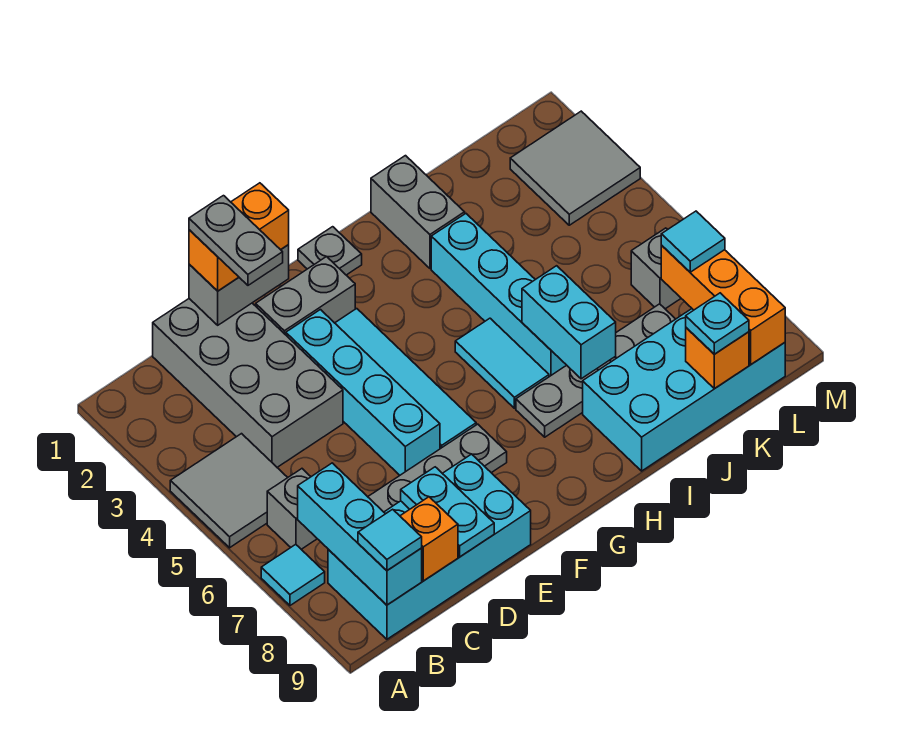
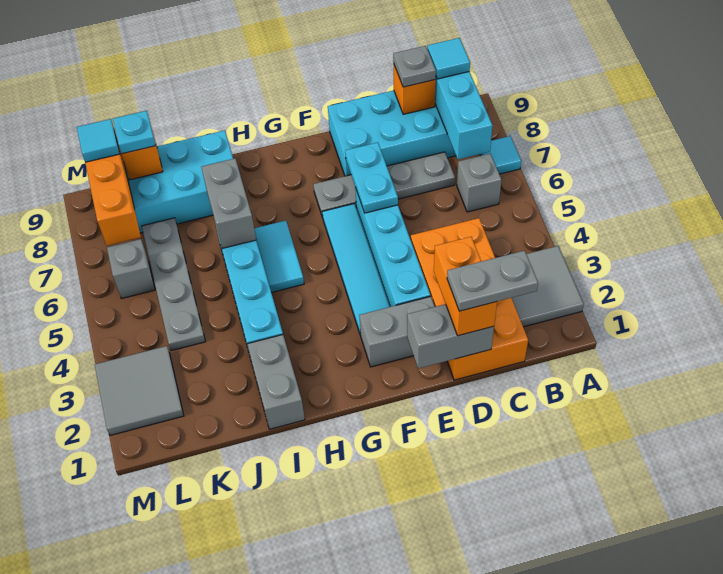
grey 2x2 tile [170,434,288,548] -> grey 2x2 tile moved to [512,246,584,327]
grey 2x4 brick [153,299,343,467] -> orange 2x4 brick [411,218,528,380]
orange 1x2 brick [189,183,289,291] -> orange 1x2 brick turned to [434,237,497,336]
grey 1x2 plate [189,196,283,285] -> grey 1x2 plate turned to [447,251,538,311]
cyan 1x2 plate [401,467,494,557] -> cyan 1x2 plate moved to [345,142,398,213]
grey 1x1 plate [298,227,362,275] -> grey 1x1 plate moved to [393,46,436,87]
grey 1x4 plate [516,304,675,437] -> grey 1x4 plate turned to [142,218,205,351]
cyan 1x2 brick [522,266,616,379] -> grey 1x2 brick [201,158,256,248]
cyan 1x1 tile [661,211,725,272] -> cyan 1x1 tile moved to [77,119,120,162]

